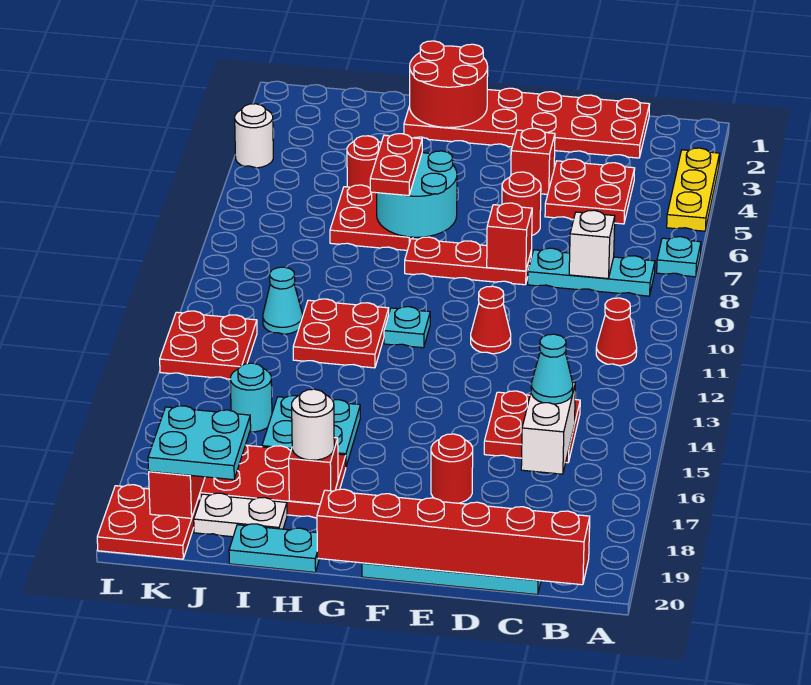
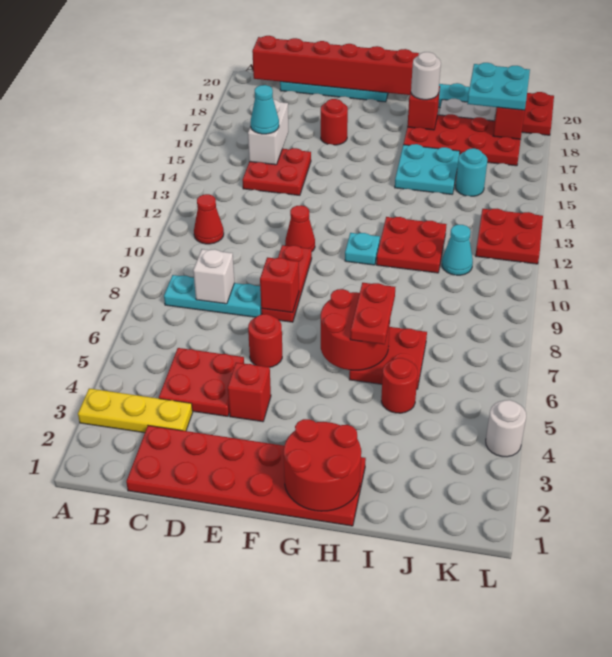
yellow 1x3 plate [667,148,720,231] -> yellow 1x3 plate turned to [78,389,193,433]
cyan 1x1 plate [657,237,701,277] -> none
red 1x3 plate [405,237,532,285] -> red 1x3 plate turned to [261,245,312,322]
cyan 2x2 round brick [377,151,457,237] -> red 2x2 round brick [321,289,390,370]

